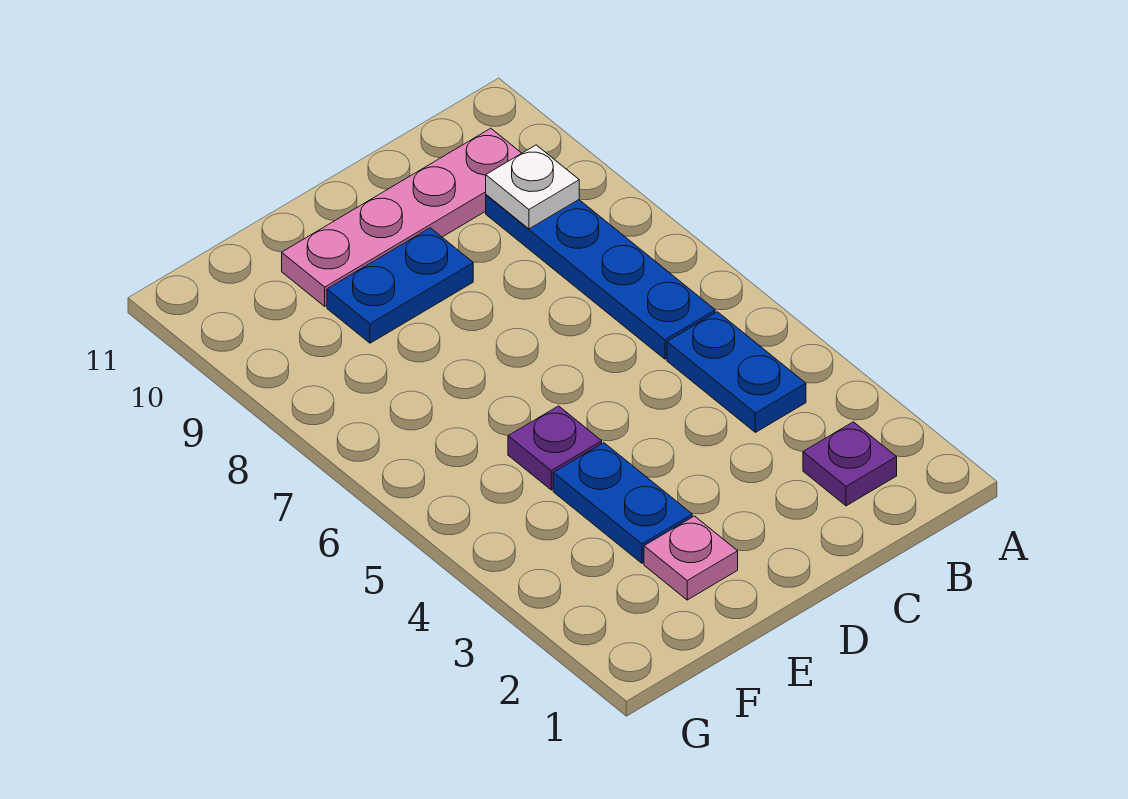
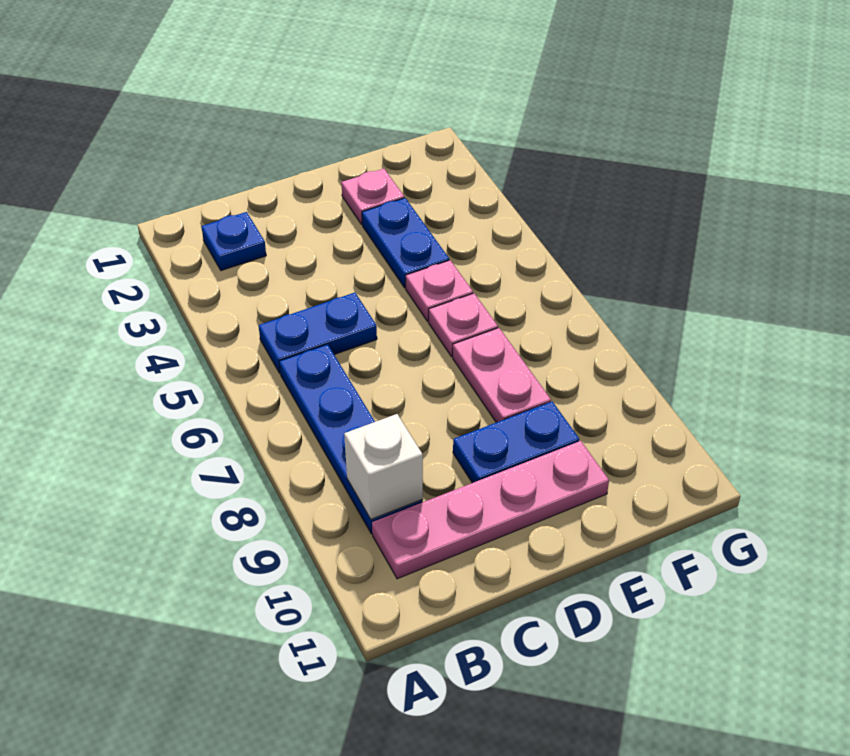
purple 1x1 plate [803,422,897,506] -> blue 1x1 plate [201,212,266,271]
blue 1x2 plate [667,312,806,432] -> blue 1x2 plate turned to [259,293,377,373]
white 1x1 plate [486,145,579,229] -> white 1x1 brick [344,414,423,519]
purple 1x1 plate [508,406,602,490] -> pink 1x1 plate [406,260,473,322]
none -> pink 1x1 plate [429,293,498,357]
none -> pink 1x2 plate [453,328,551,423]

